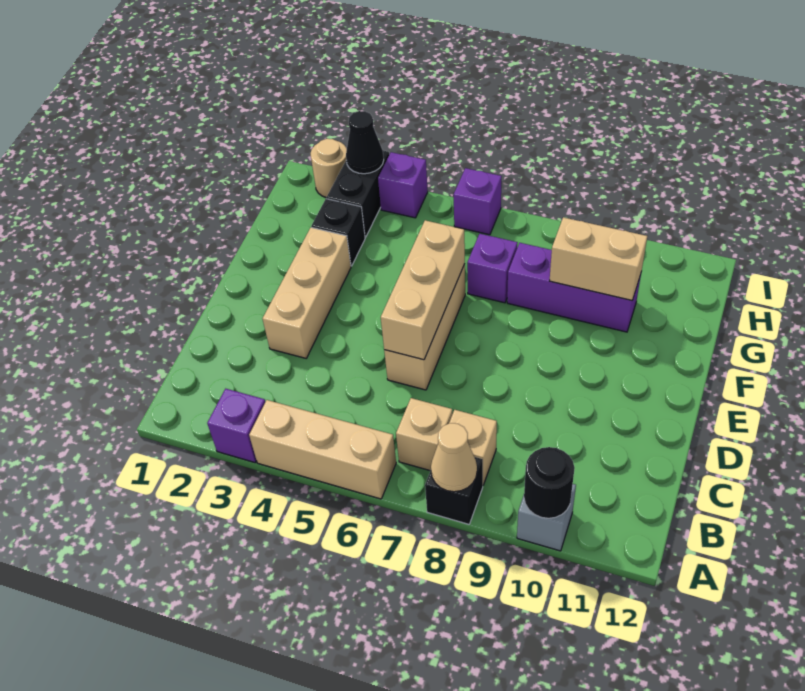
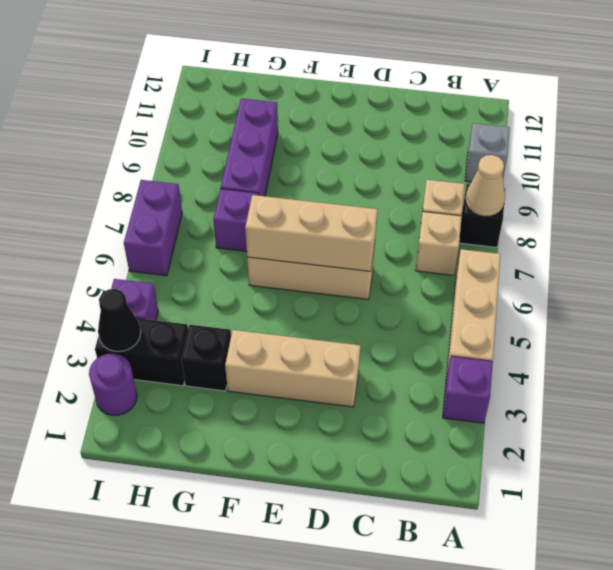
black 1x1 round brick [524,447,575,518] -> none
tan 1x2 brick [550,217,647,300] -> none
tan 1x1 round brick [311,139,347,198] -> purple 1x1 round brick [89,354,137,415]
purple 1x1 brick [454,168,502,235] -> purple 1x2 brick [124,180,182,276]

